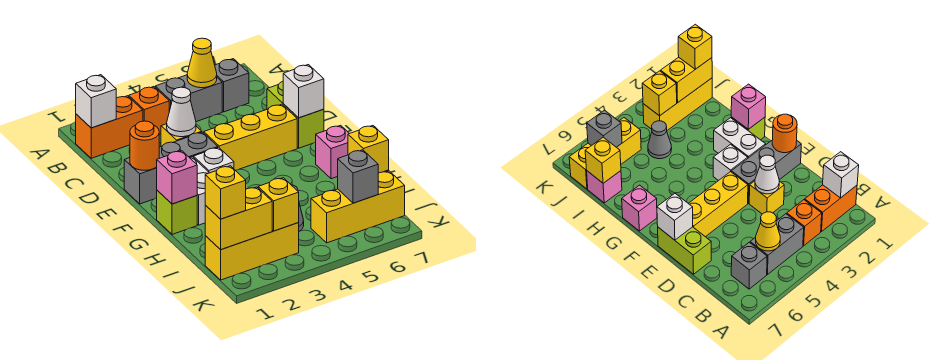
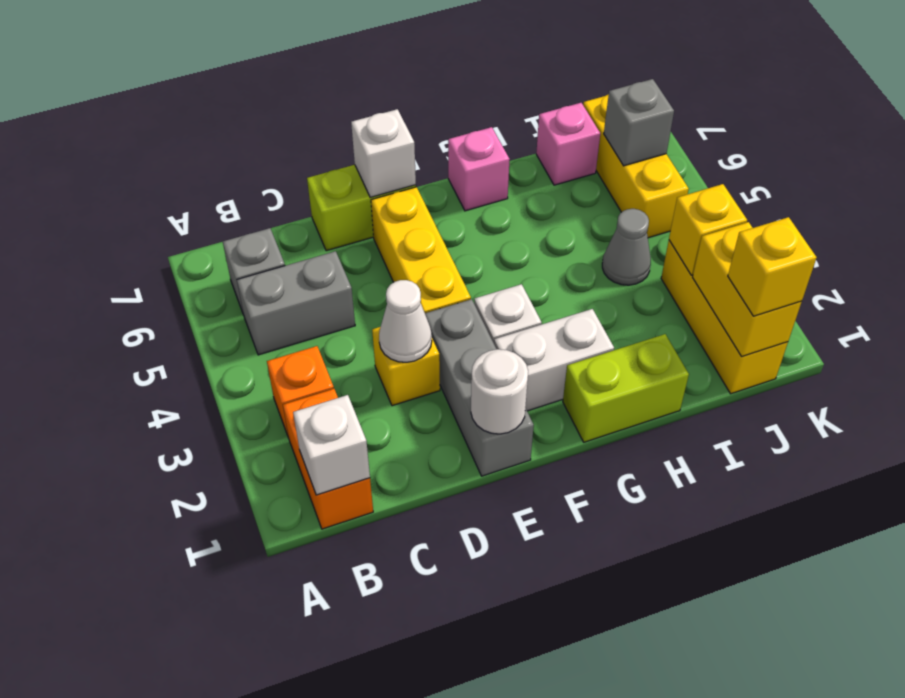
grey 1x2 brick [155,75,222,122] -> grey 1x2 brick turned to [237,251,355,355]
yellow 1x1 cone [187,38,217,88] -> none
orange 1x1 round brick [130,121,159,170] -> white 1x1 round brick [471,349,528,434]
lime 1x1 brick [157,190,197,234] -> lime 1x2 brick [563,334,689,442]
pink 1x1 brick [157,151,197,204] -> none
yellow 1x1 brick [348,126,389,173] -> none

